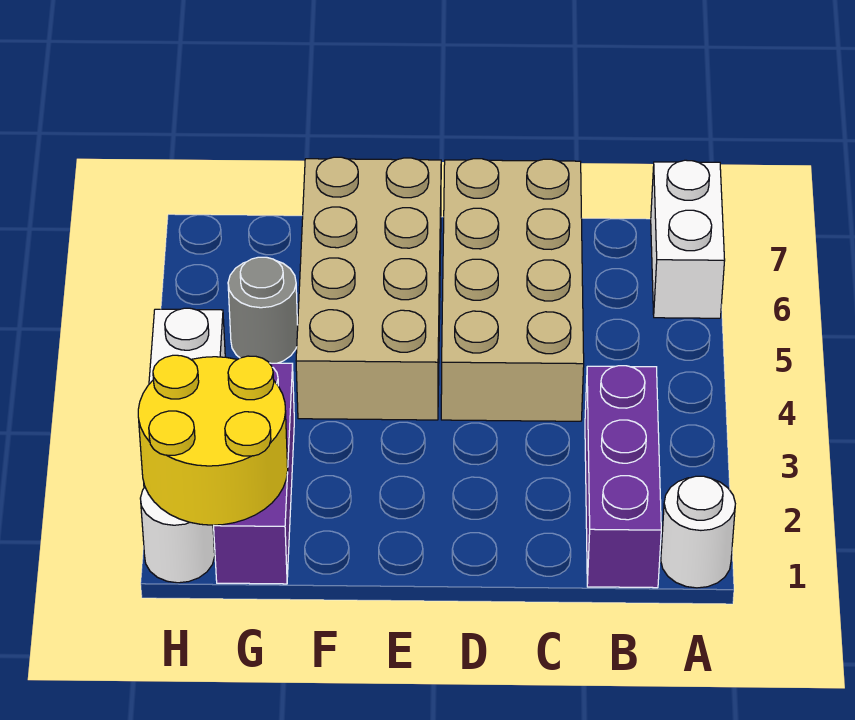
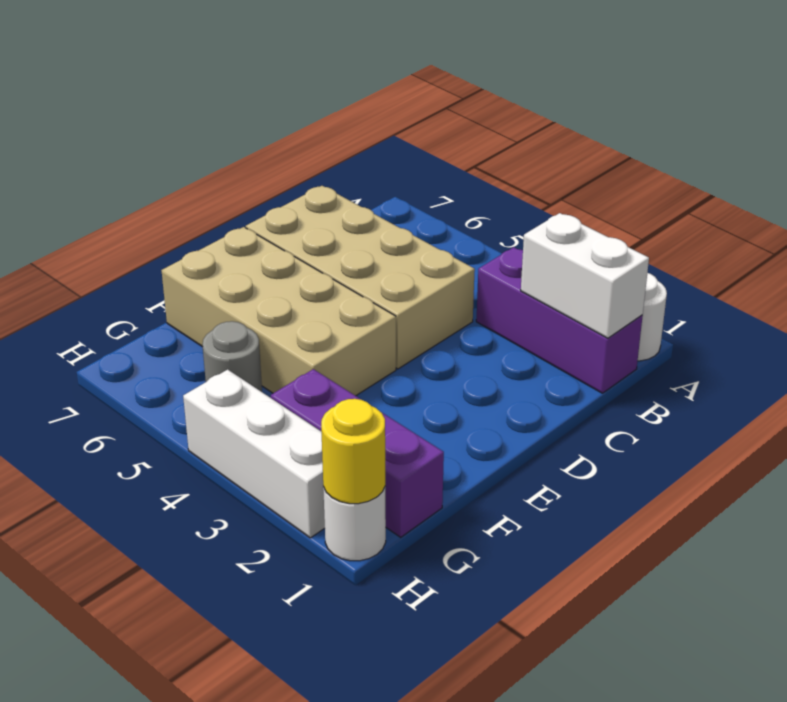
white 1x2 brick [651,160,725,318] -> white 1x2 brick moved to [521,213,649,338]
yellow 2x2 round brick [138,355,288,525] -> yellow 1x1 round brick [321,399,385,504]

